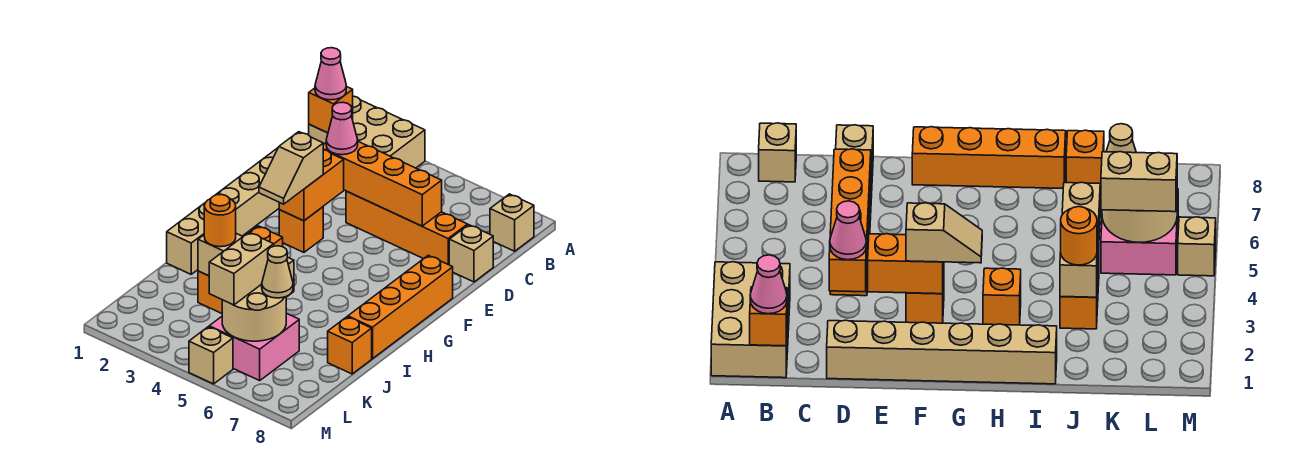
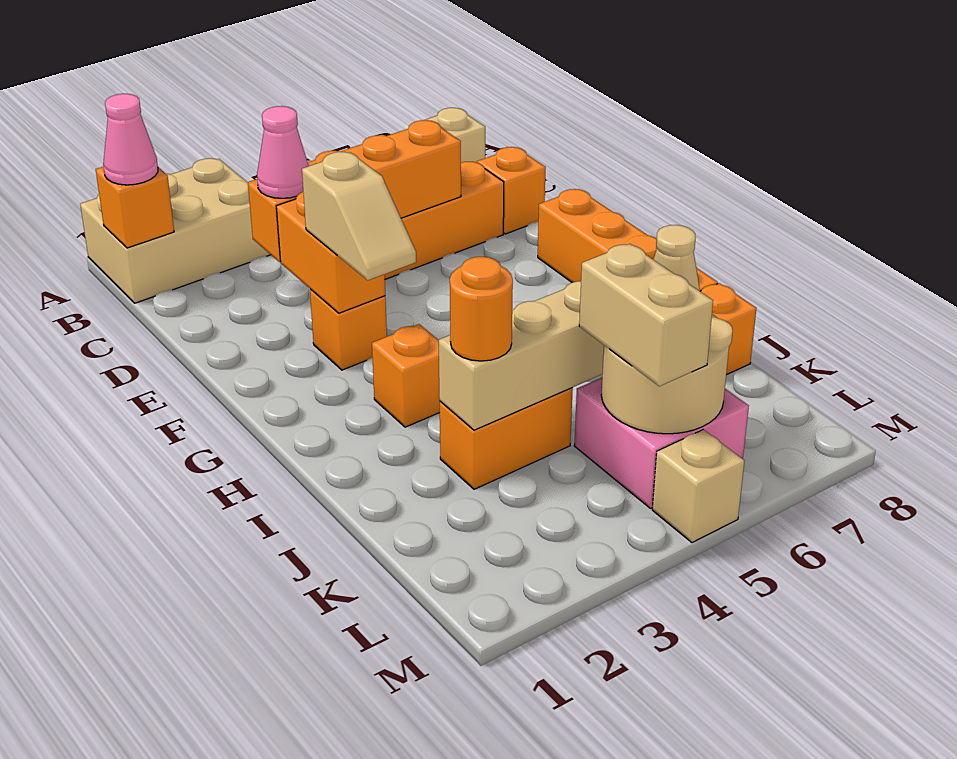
tan 1x6 brick [167,148,279,274] -> none
tan 1x1 brick [449,225,493,282] -> orange 1x1 brick [477,147,546,234]

